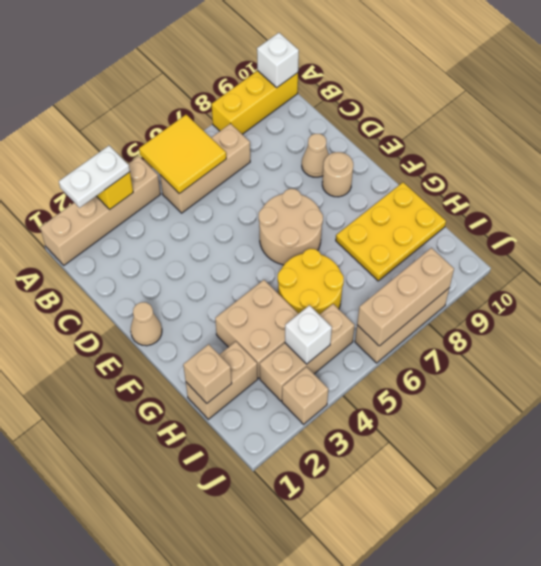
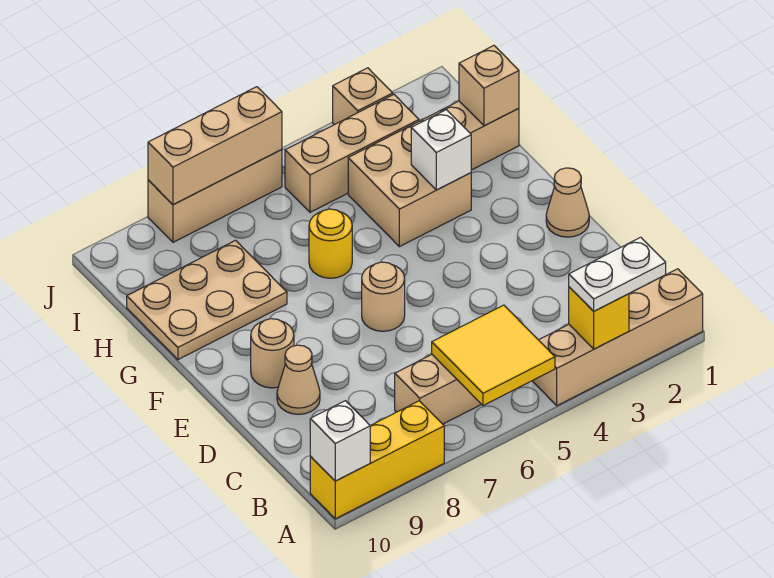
tan 2x2 round brick [259,189,323,265] -> tan 1x1 round brick [362,262,405,331]
yellow 2x2 round brick [278,249,344,315] -> yellow 1x1 round brick [309,209,352,278]
yellow 2x3 plate [336,182,446,281] -> tan 2x3 plate [127,240,287,360]
white 1x1 brick [285,305,332,364] -> white 1x1 brick moved to [411,110,471,190]

